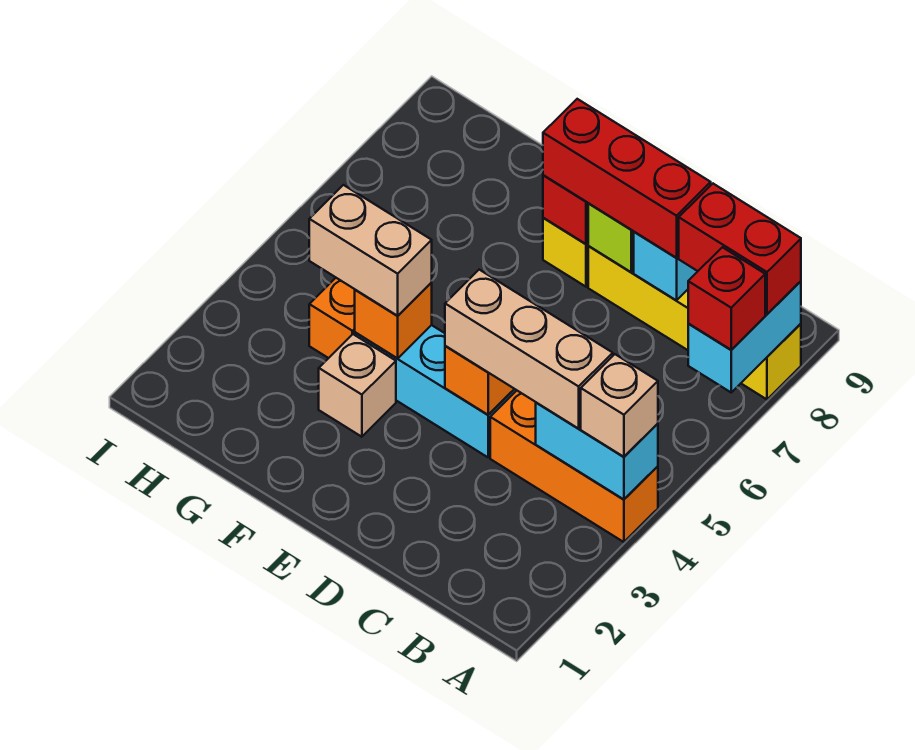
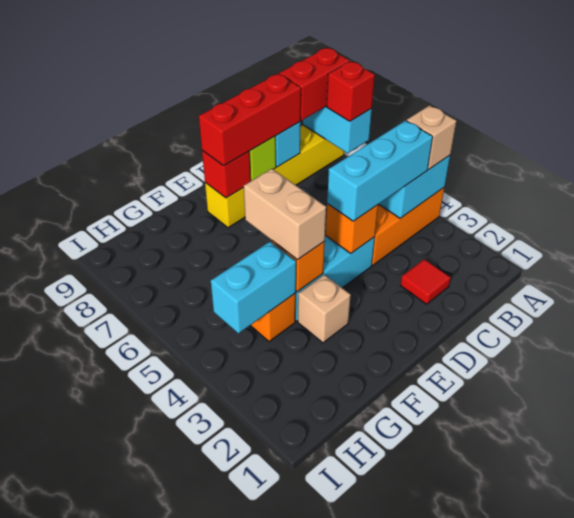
tan 1x3 brick [445,270,613,429] -> cyan 1x3 brick [327,120,433,221]
none -> red 1x1 tile [400,259,451,304]
tan 1x2 brick [309,185,432,316] -> tan 1x2 brick turned to [243,169,326,260]
none -> cyan 1x2 brick [211,242,296,333]

